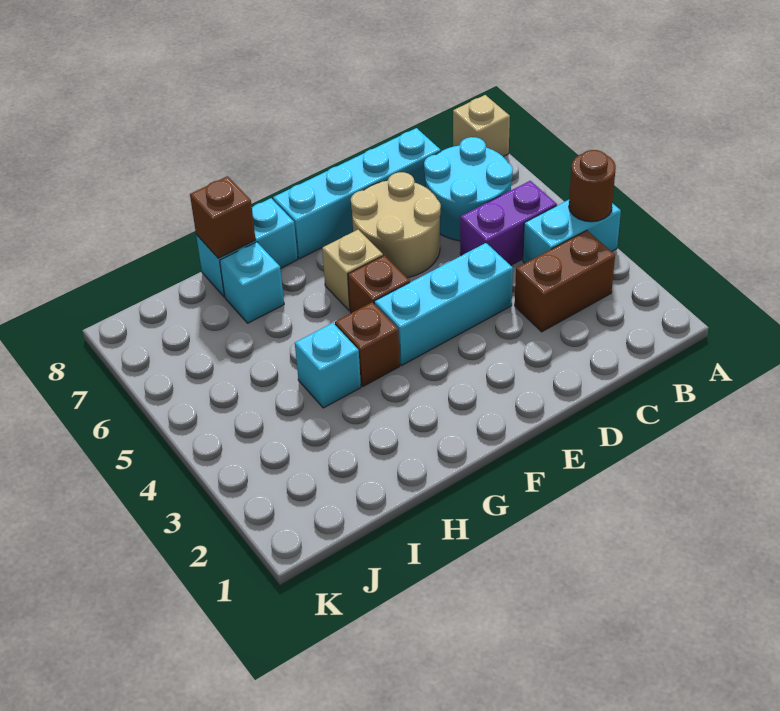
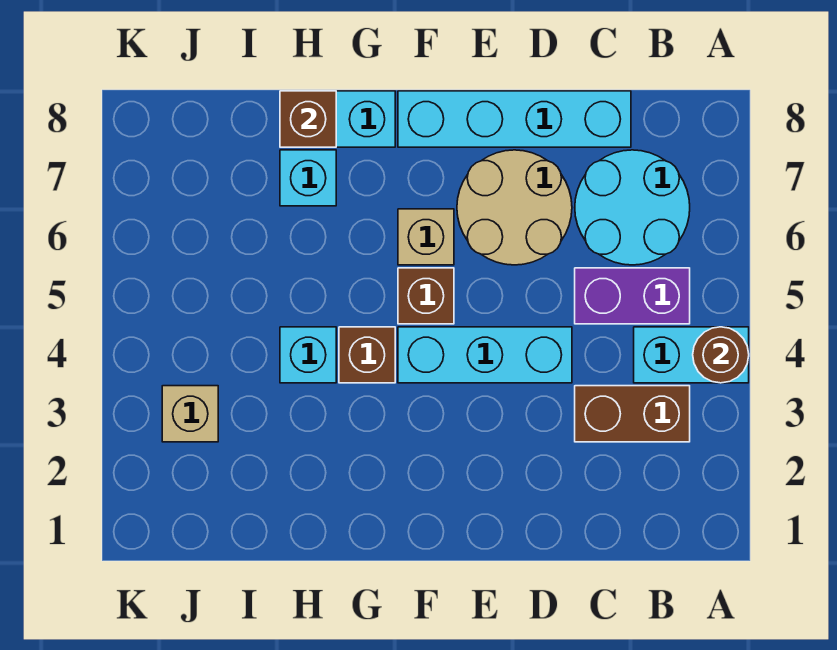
tan 1x1 brick [453,95,510,157] -> tan 1x1 brick moved to [162,386,218,442]

